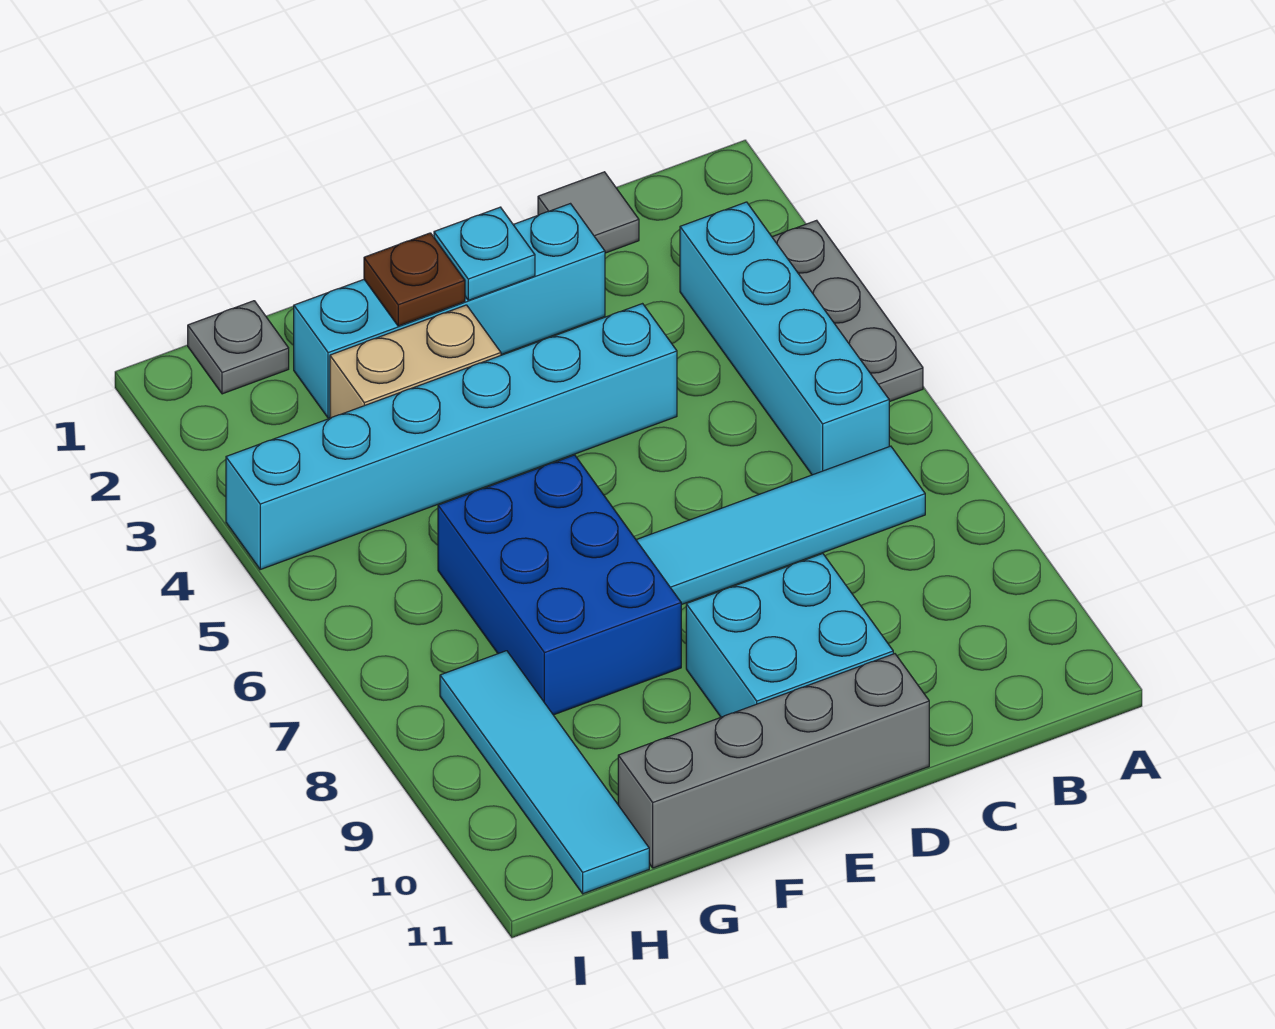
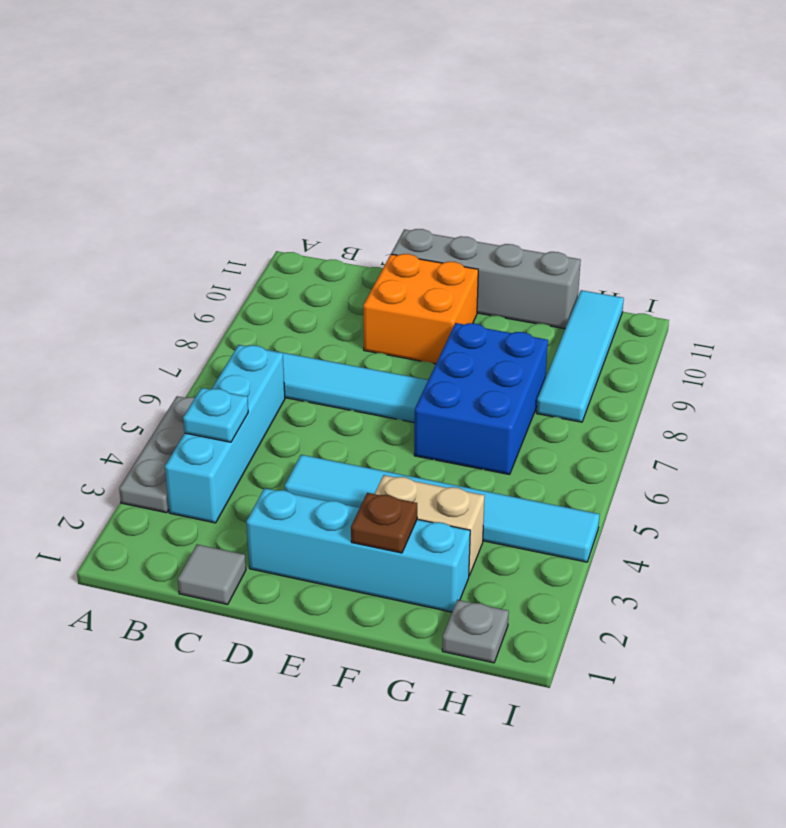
cyan 1x6 brick [226,304,677,569] -> cyan 1x6 tile [285,455,600,562]
cyan 2x2 brick [686,554,893,717] -> orange 2x2 brick [363,254,478,364]
cyan 1x1 plate [434,207,535,300] -> cyan 1x1 plate moved to [183,388,248,442]

